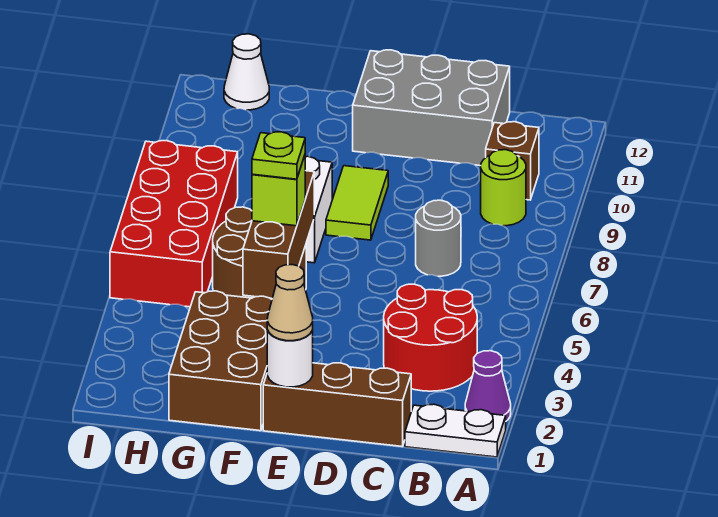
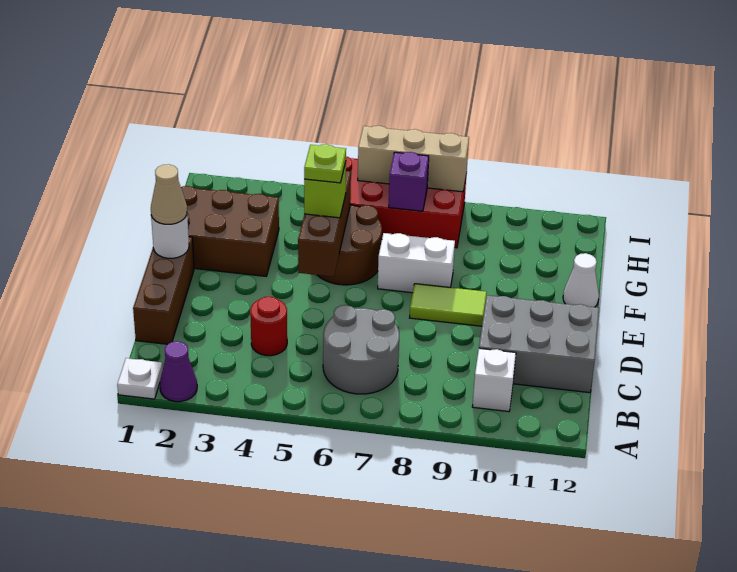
white 1x2 plate [405,404,506,457] -> white 1x1 plate [117,358,163,399]
red 2x2 round brick [384,284,477,391] -> red 1x1 round brick [250,297,287,356]
lime 1x1 round brick [481,150,526,226] -> none
brown 1x1 brick [486,122,539,200] -> white 1x1 brick [472,348,516,412]
grey 1x1 round brick [416,200,461,276] -> grey 2x2 round brick [323,305,399,394]
grey 2x3 brick [353,50,510,166] -> grey 2x3 brick turned to [479,295,599,393]
brown 1x3 brick [243,171,314,298] -> brown 1x3 brick turned to [298,171,351,277]
none -> purple 1x1 brick [389,152,429,211]
white 1x1 cone [224,34,269,110] -> white 1x1 cone moved to [563,253,599,307]
none -> tan 1x3 brick [358,126,469,192]

